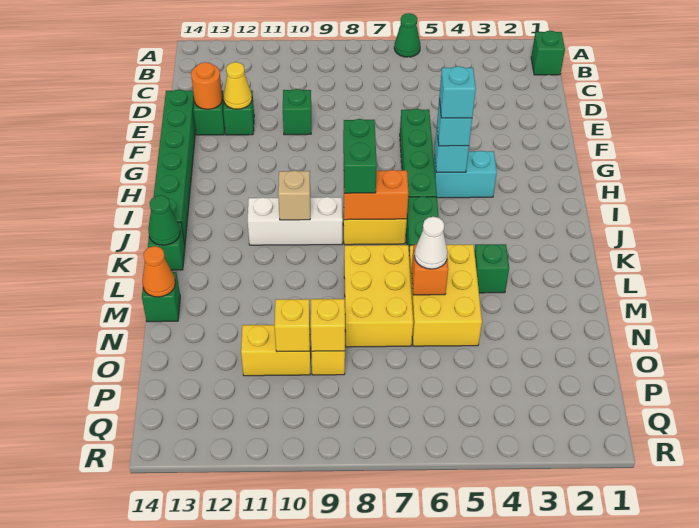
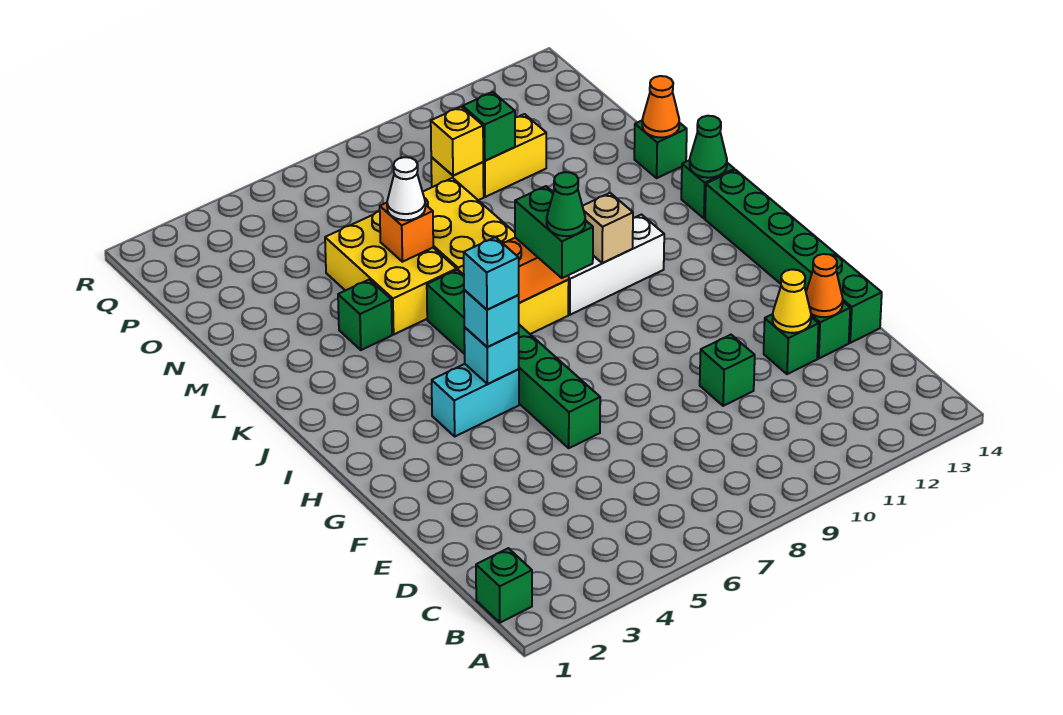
green 1x1 cone [394,13,420,57] -> green 1x1 cone moved to [547,172,585,236]
orange 1x1 round brick [191,62,222,109] -> orange 1x1 cone [806,254,843,317]
yellow 1x1 brick [275,299,310,352] -> green 1x1 brick [463,92,515,161]

